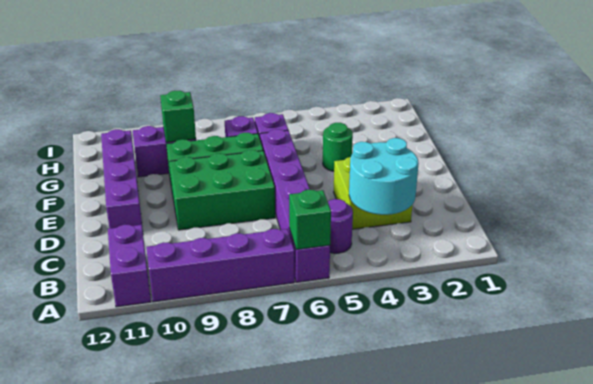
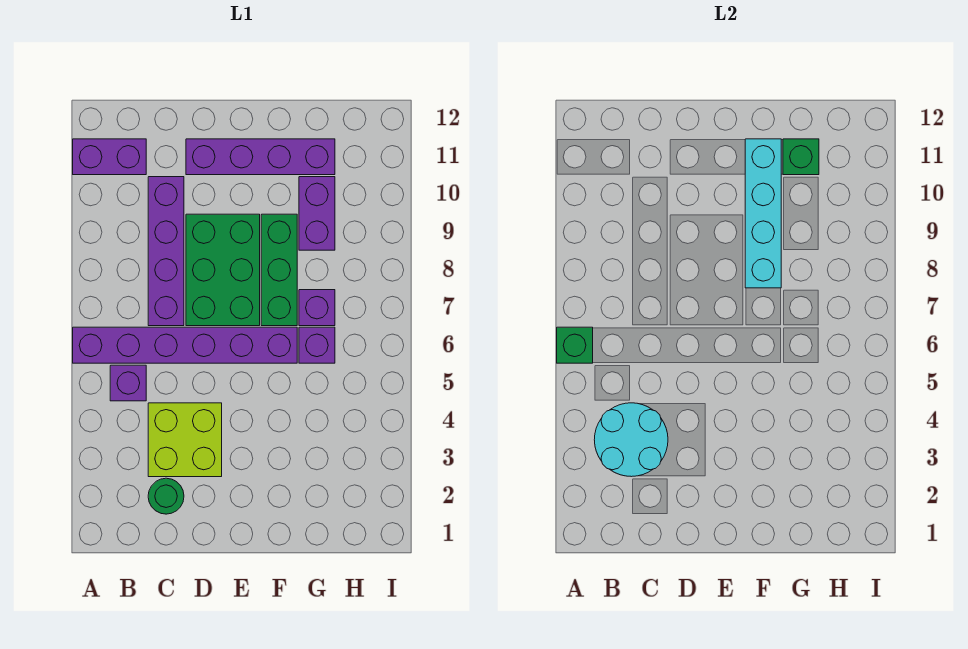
purple 1x4 brick [146,229,295,302] -> purple 1x4 brick moved to [148,177,184,326]
purple 1x1 round brick [328,199,353,253] -> purple 1x1 brick [110,365,146,401]
green 1x1 round brick [323,123,353,171] -> green 1x1 round brick moved to [148,478,184,514]
none -> cyan 1x4 brick [745,139,781,288]
green 1x1 brick [160,91,196,143] -> green 1x1 brick moved to [783,139,819,175]

